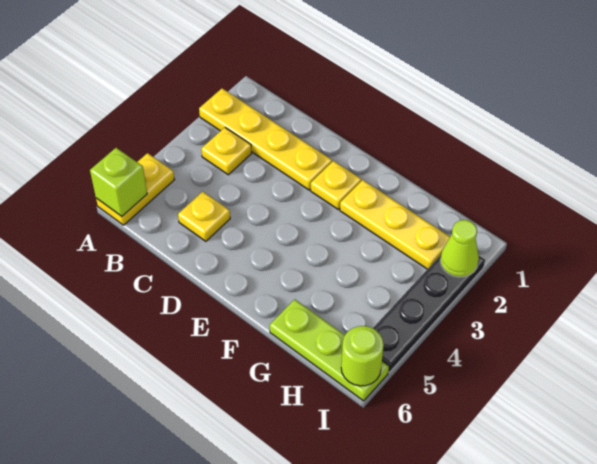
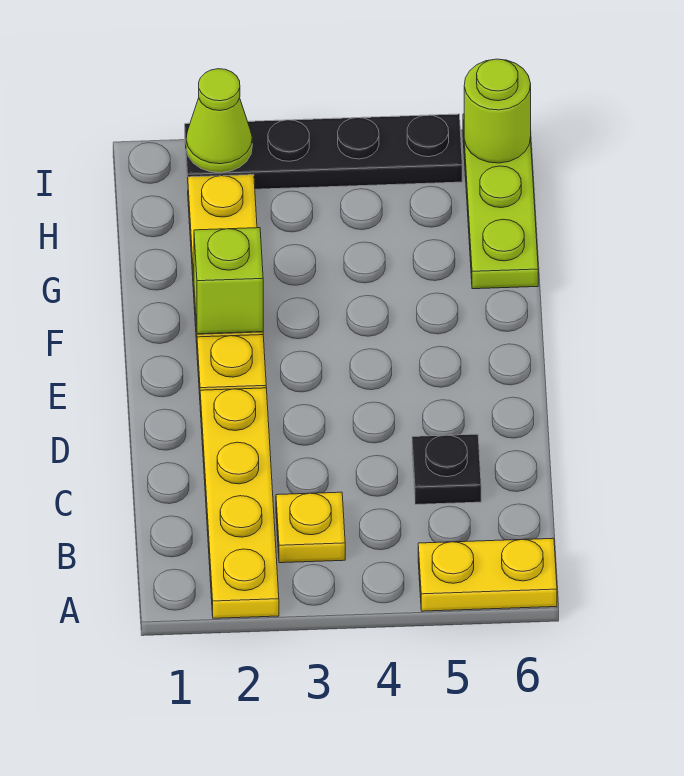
lime 1x1 brick [90,148,147,216] -> lime 1x1 brick moved to [194,228,263,334]
yellow 1x1 plate [178,191,230,241] -> black 1x1 plate [412,434,481,505]

